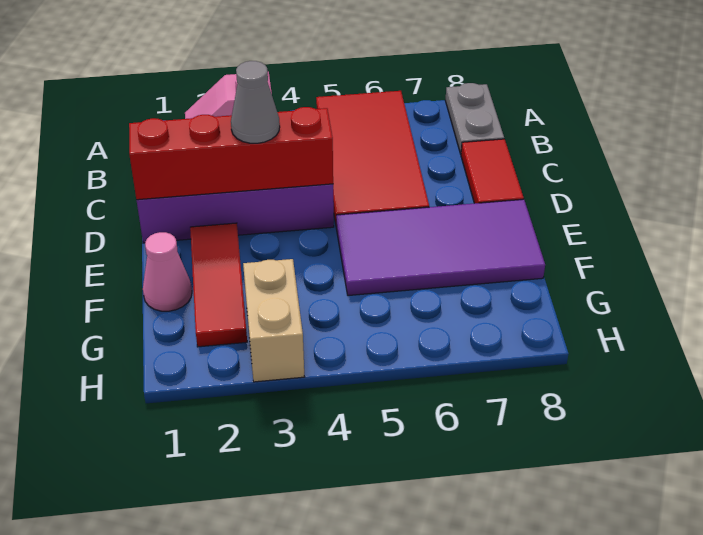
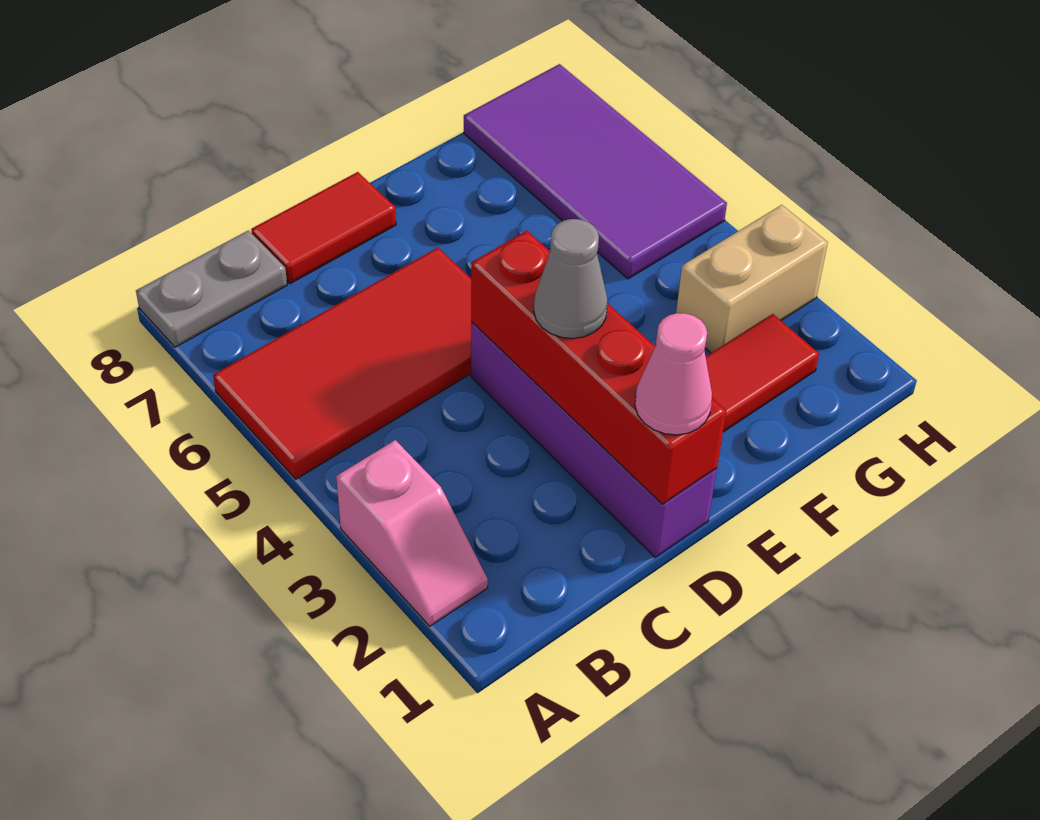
purple 2x4 tile [336,199,545,296] -> purple 2x4 tile moved to [464,64,727,279]
pink 1x1 cone [143,232,192,311] -> pink 1x1 cone moved to [635,313,712,435]

